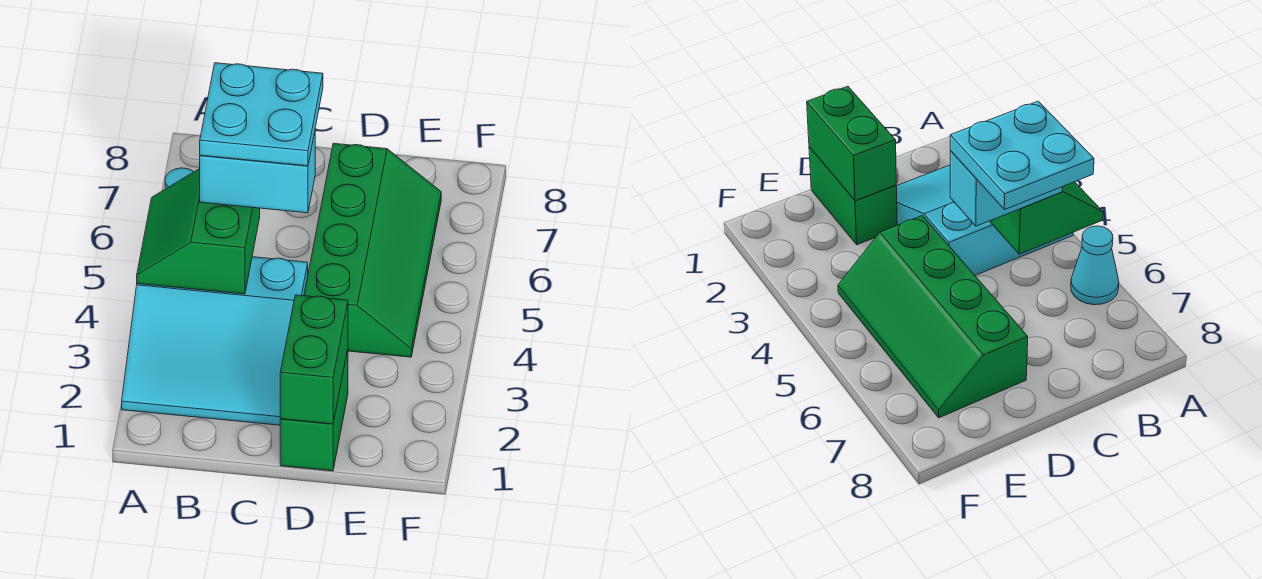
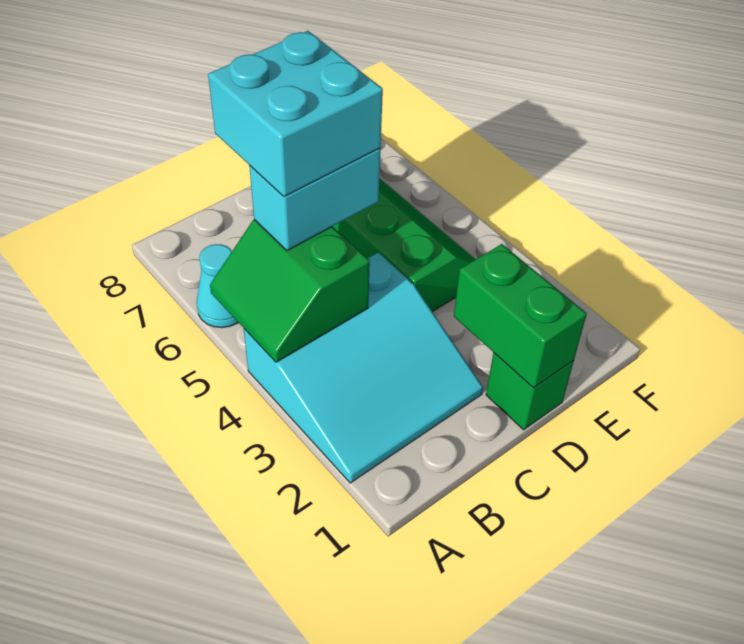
cyan 2x2 plate [200,63,323,166] -> cyan 2x2 brick [208,31,383,197]
green 1x2 brick [280,350,348,471] -> green 1x1 brick [486,353,574,430]

